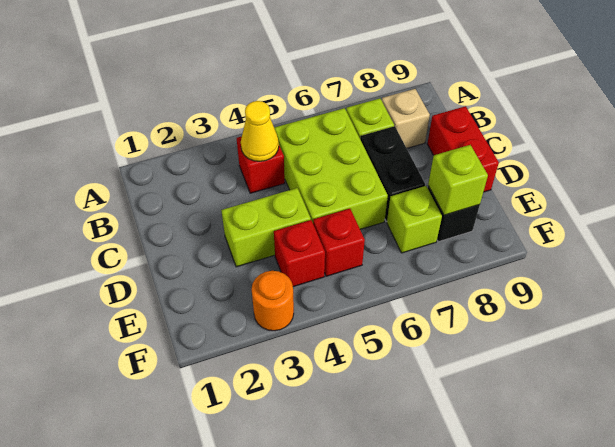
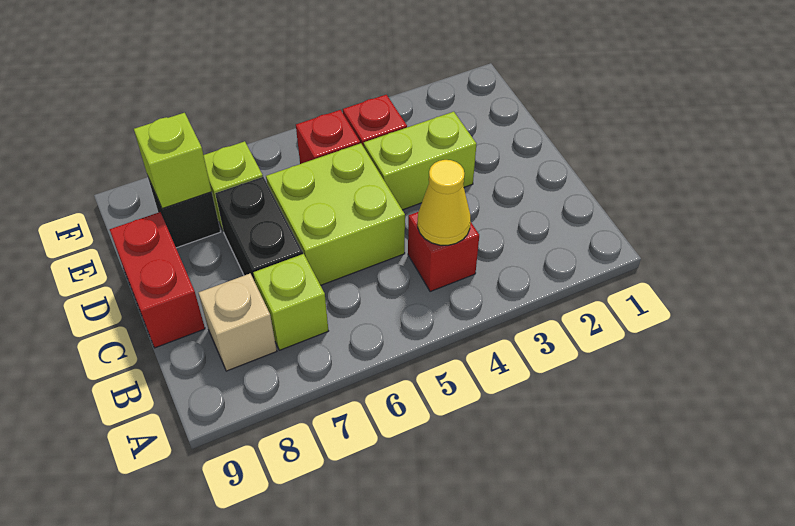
lime 2x3 brick [274,108,388,229] -> lime 2x2 brick [266,143,405,285]
orange 1x1 round brick [252,271,294,331] -> none

